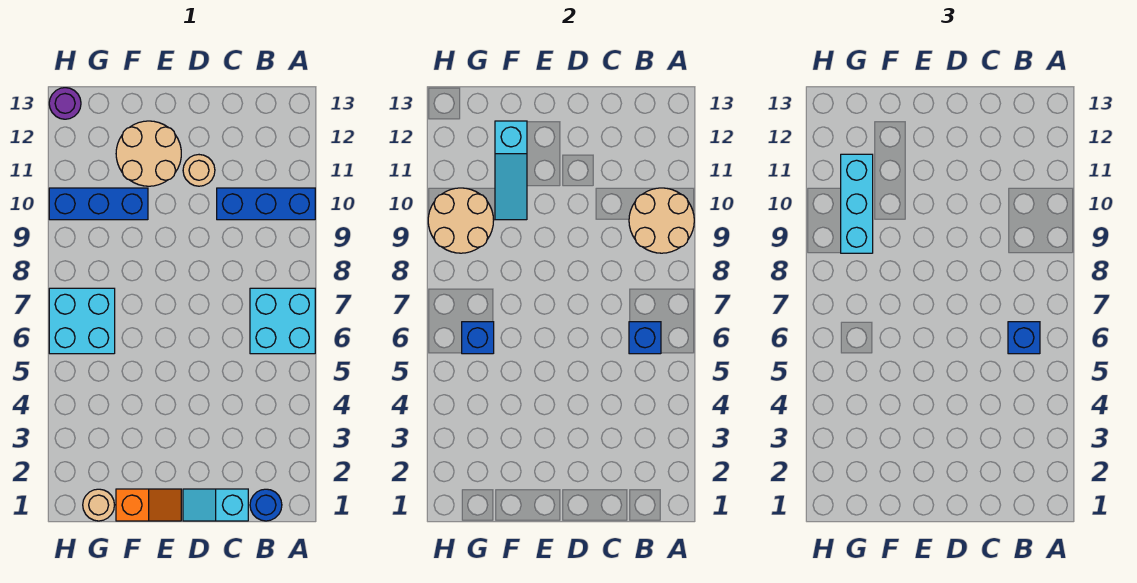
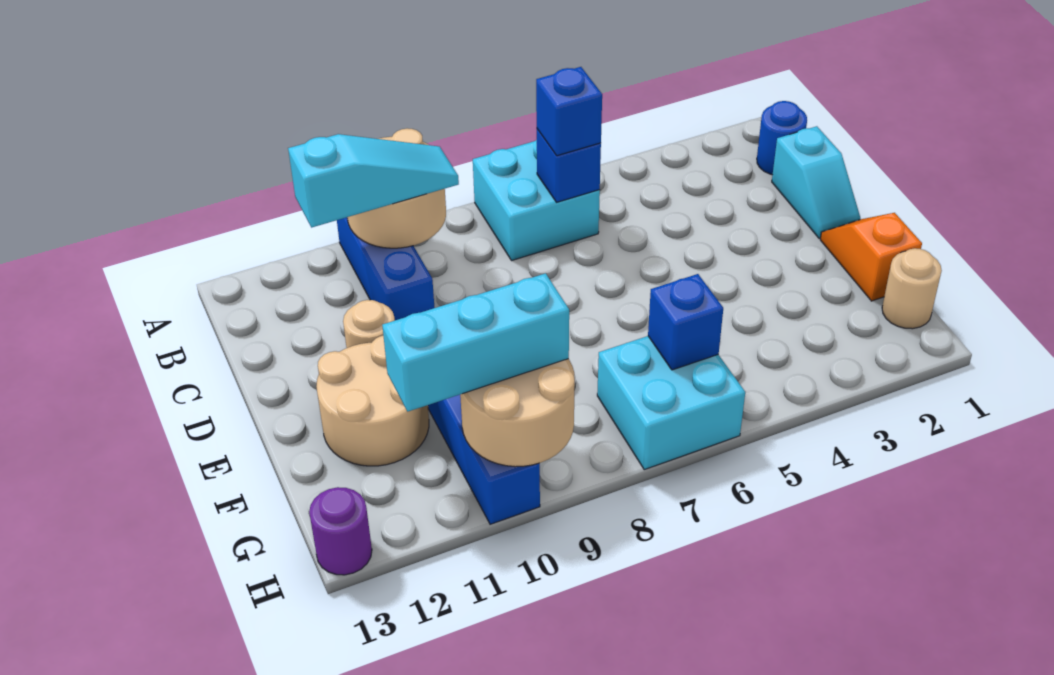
cyan 1x3 slope [495,121,527,220] -> cyan 1x3 slope moved to [288,134,459,228]

